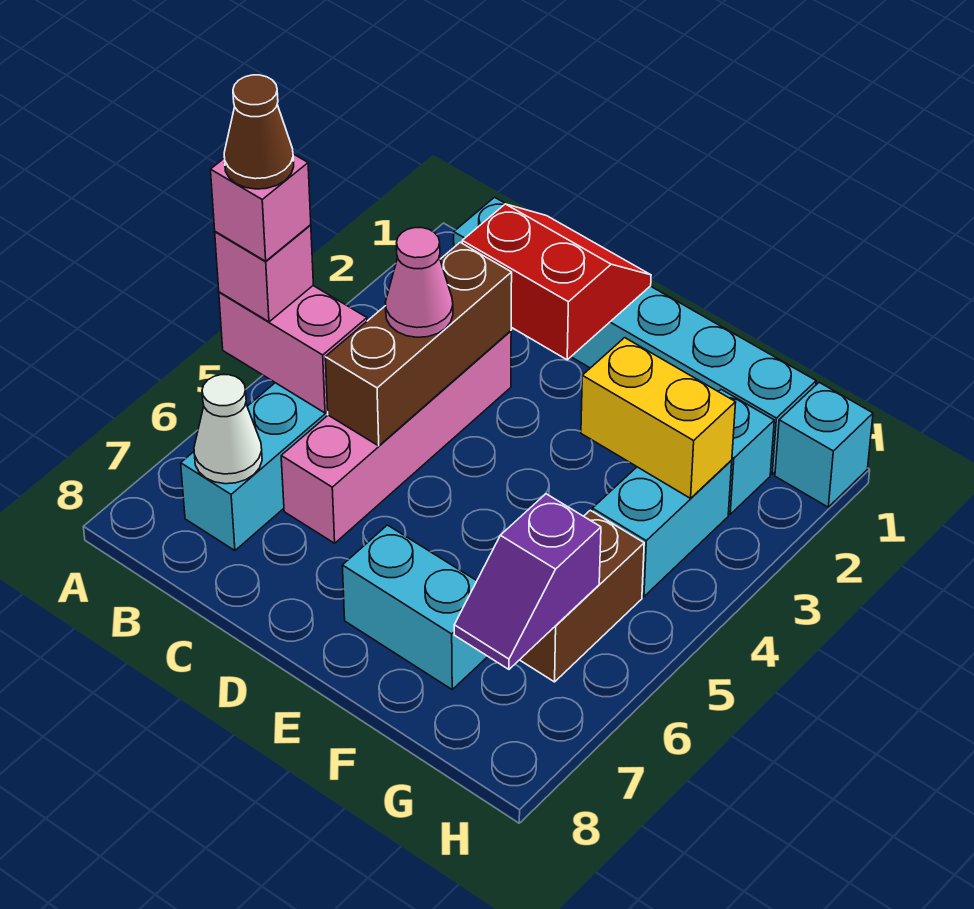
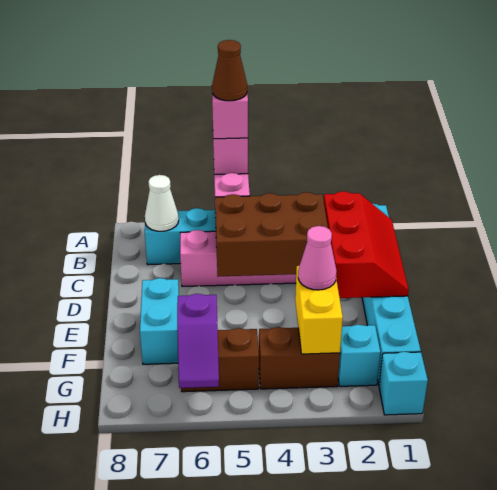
red 2x2 slope [462,204,651,360] -> red 2x3 slope [324,191,409,298]
brown 1x3 brick [325,242,512,446] -> brown 2x3 brick [215,192,328,277]
pink 1x1 cone [385,228,453,337] -> pink 1x1 cone moved to [298,226,337,290]
cyan 1x2 brick [592,460,732,597] -> brown 1x2 brick [259,327,340,389]
purple 1x2 slope [454,494,601,669] -> purple 1x2 slope turned to [177,294,219,388]

